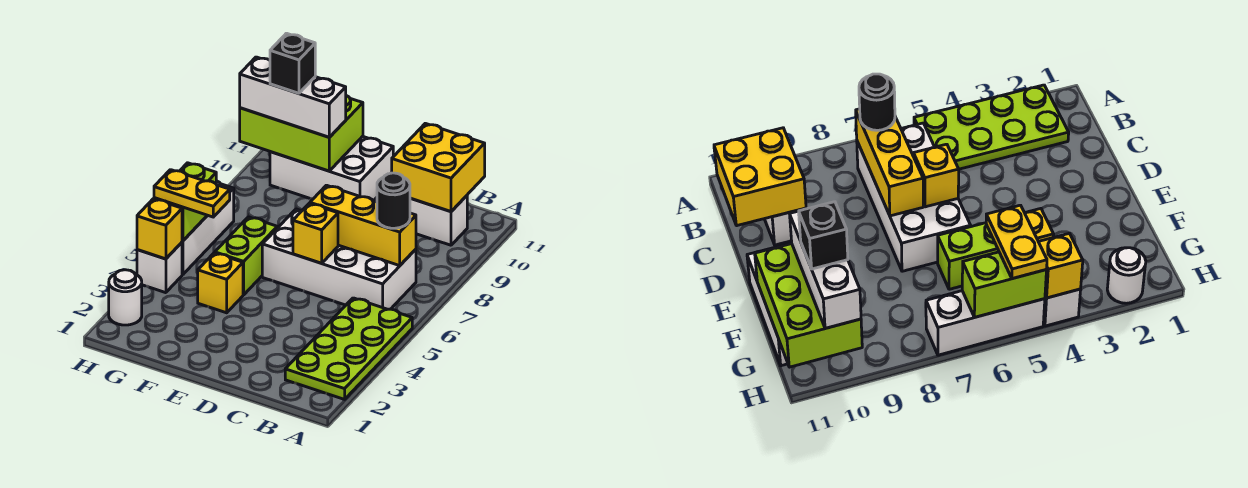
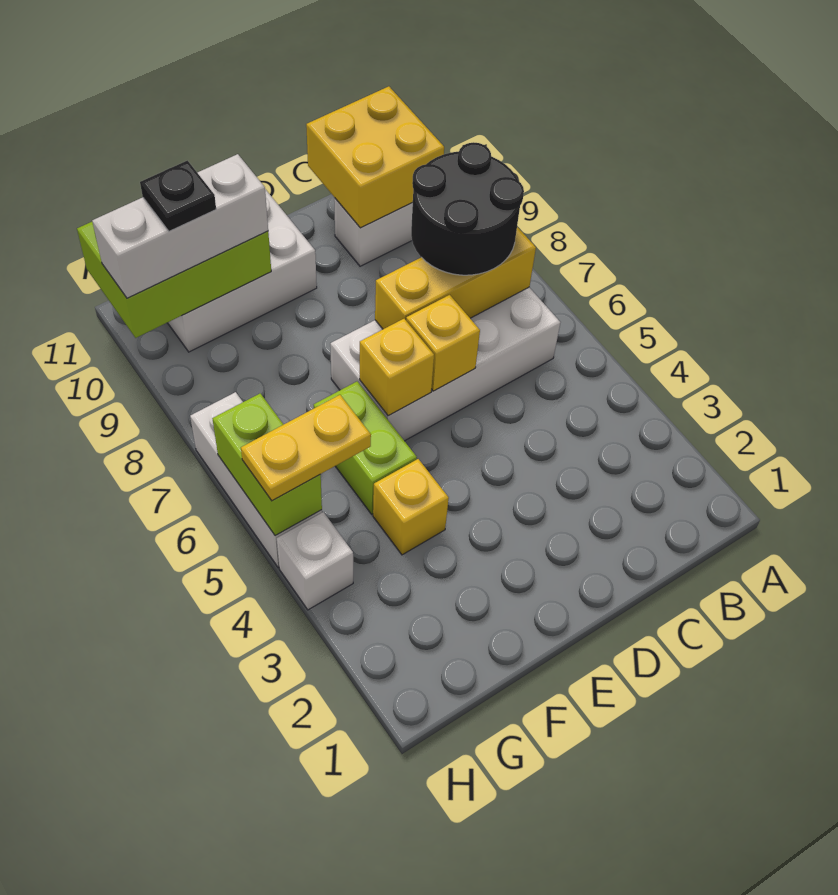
lime 2x4 plate [285,298,412,399] -> none
black 1x1 round brick [377,173,410,228] -> black 2x2 round brick [411,142,524,275]
black 1x1 brick [270,33,315,93] -> black 1x1 plate [140,161,216,231]
white 1x1 round brick [109,270,142,325] -> none
yellow 1x1 brick [137,199,182,259] -> yellow 1x1 brick moved to [360,319,434,416]

